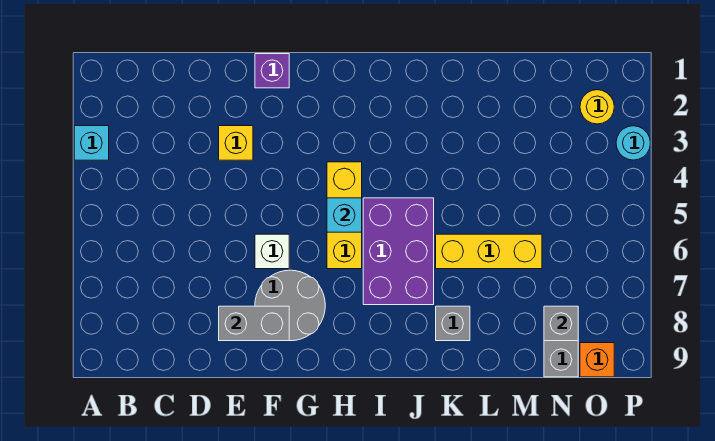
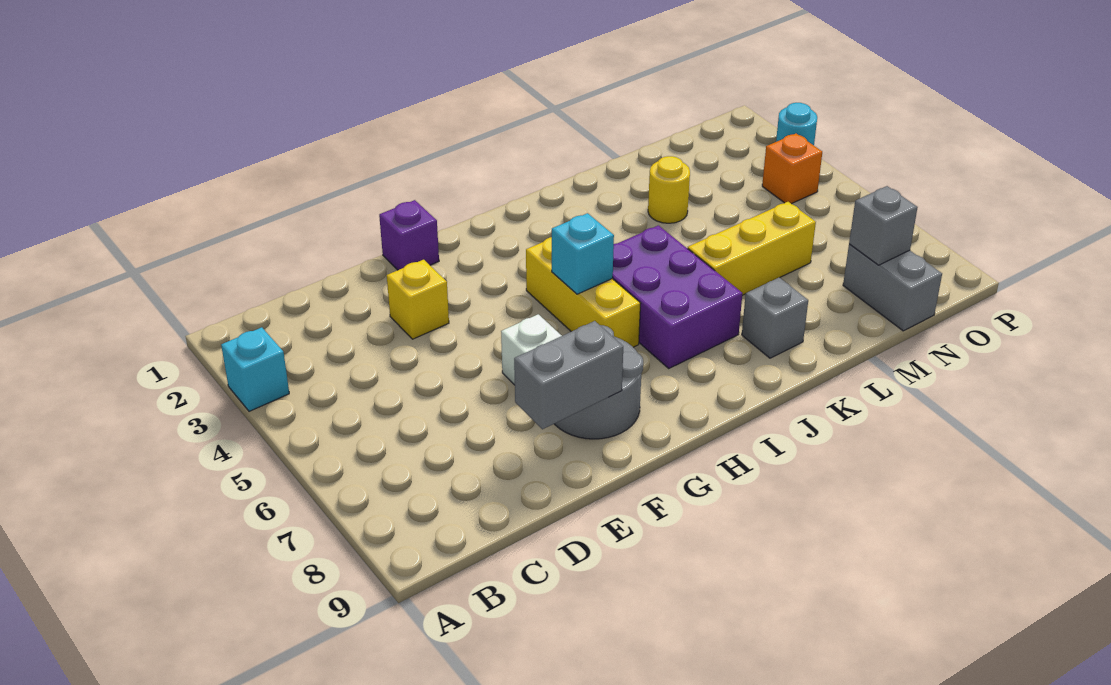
yellow 1x1 round brick [580,90,614,124] -> yellow 1x1 round brick moved to [648,156,690,223]
orange 1x1 brick [580,343,614,377] -> orange 1x1 brick moved to [762,134,822,204]

